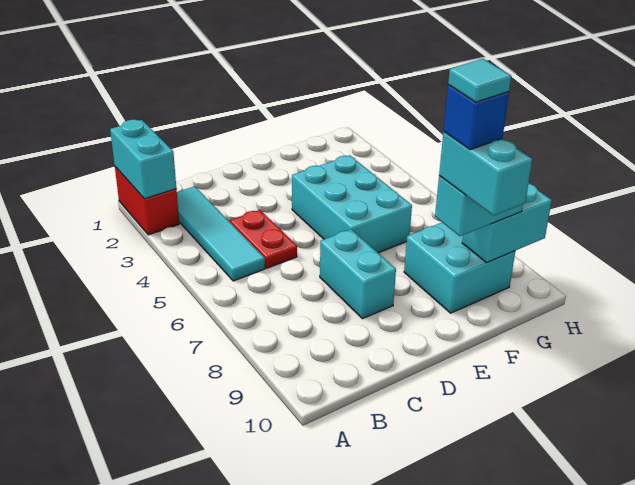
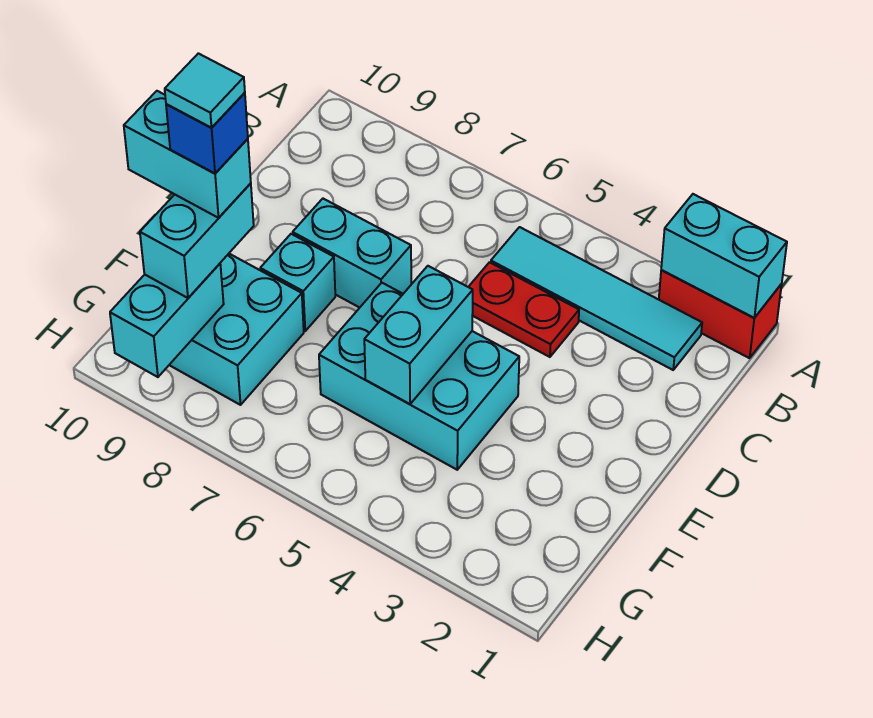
none -> cyan 1x2 brick [364,266,473,404]
none -> cyan 1x1 brick [260,234,335,331]

